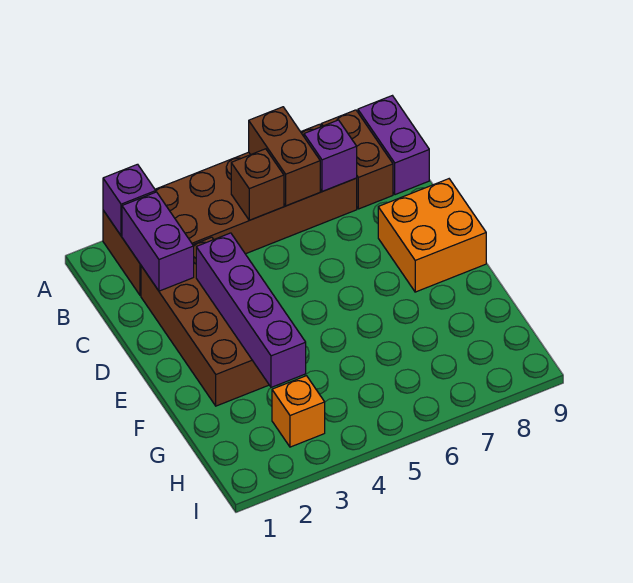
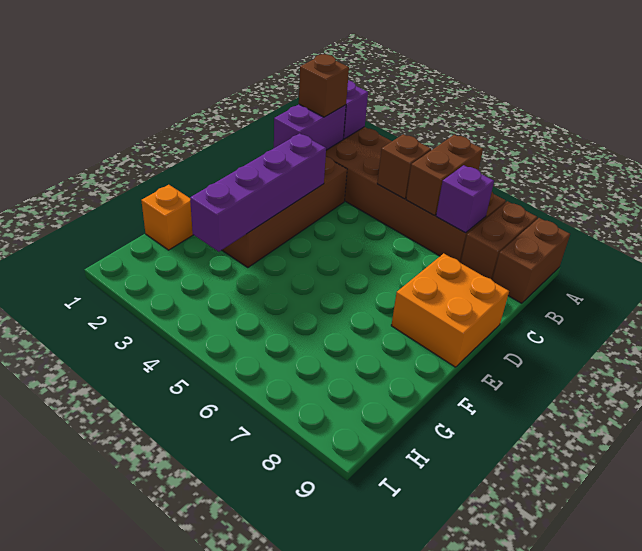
purple 1x2 brick [358,96,429,195] -> brown 1x2 brick [492,218,570,303]
none -> brown 1x1 brick [299,54,349,117]
orange 1x1 brick [272,376,325,447] -> orange 1x1 brick moved to [141,185,193,250]

